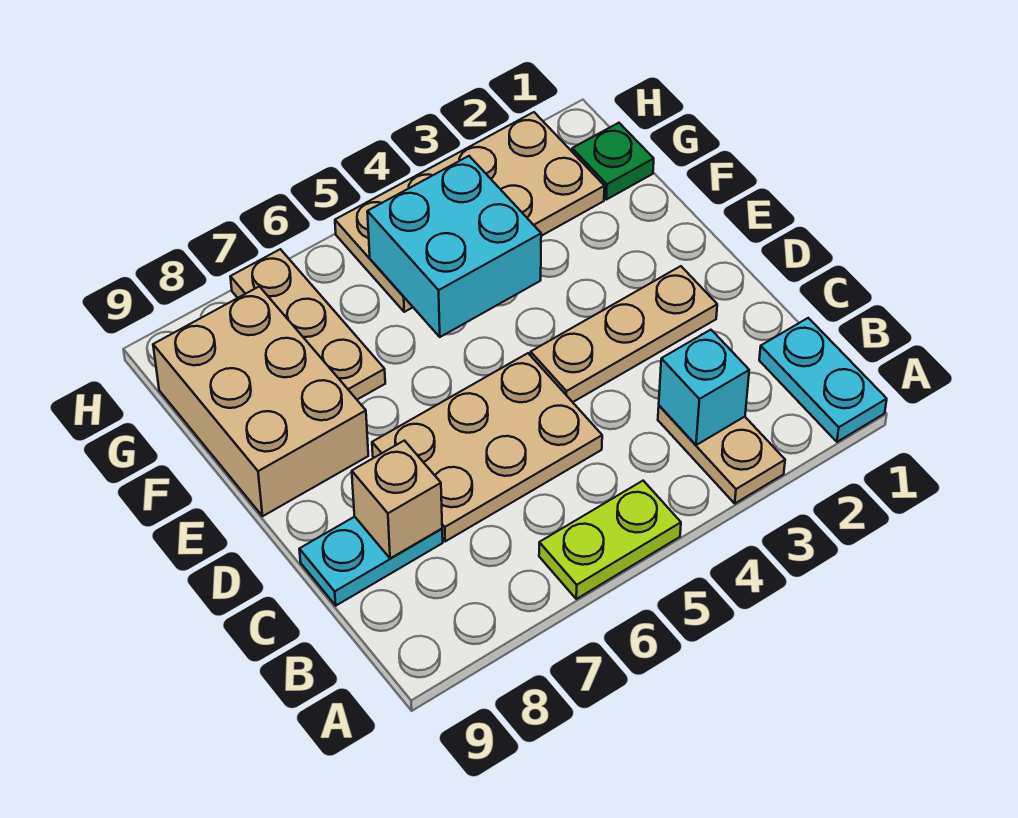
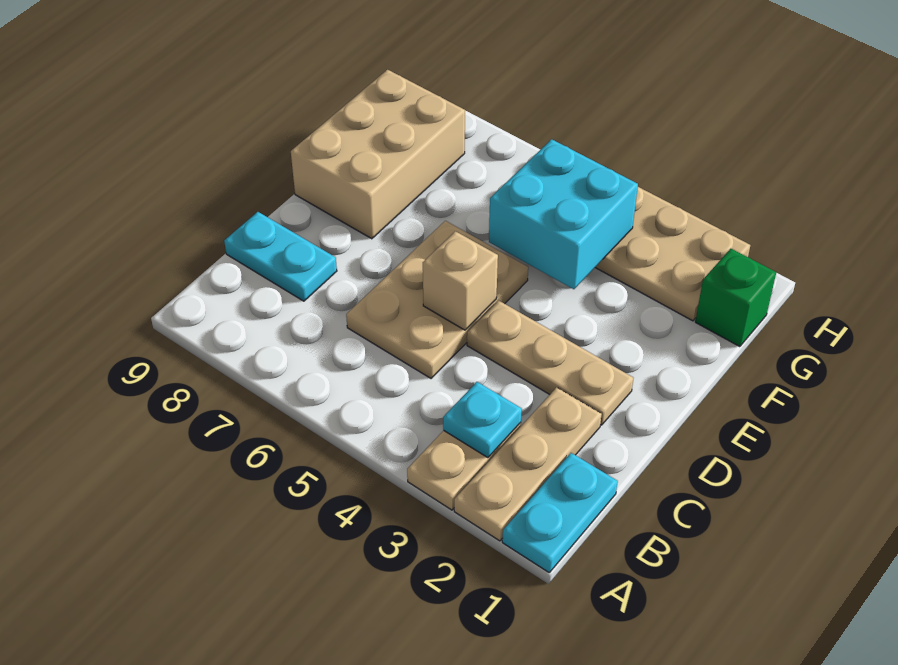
lime 1x2 plate [539,481,681,599] -> none
cyan 1x1 brick [659,330,749,445] -> cyan 1x1 plate [443,382,522,458]
tan 2x3 plate [372,353,602,541] -> tan 2x3 plate turned to [346,221,528,378]
tan 1x1 brick [352,441,442,559] -> tan 1x1 brick moved to [423,231,498,330]
tan 1x3 plate [230,249,385,399] -> tan 1x3 plate moved to [454,387,602,541]
green 1x1 plate [572,123,654,200] -> green 1x1 brick [695,249,776,347]

